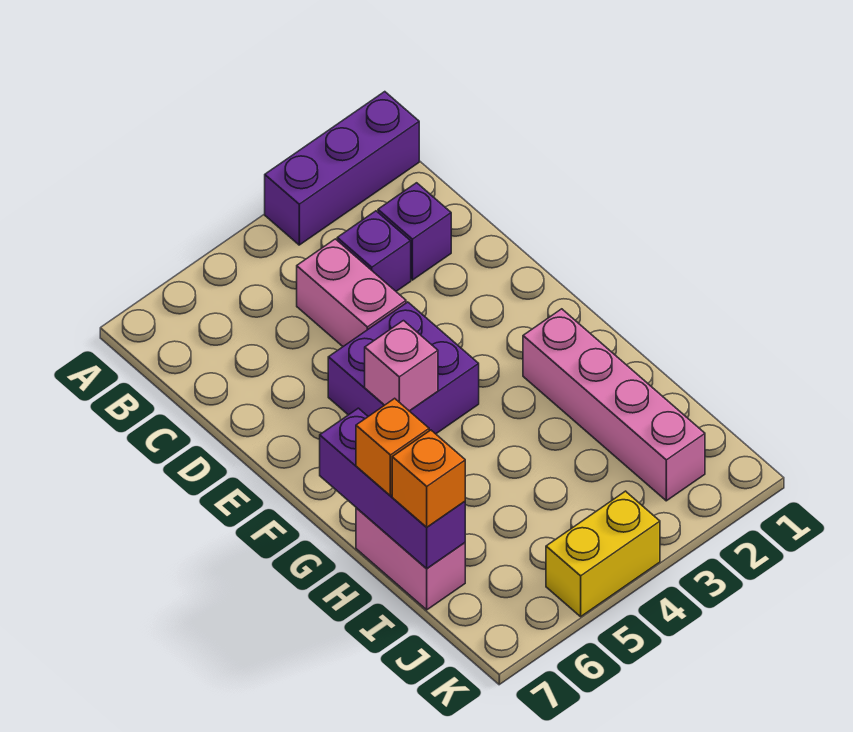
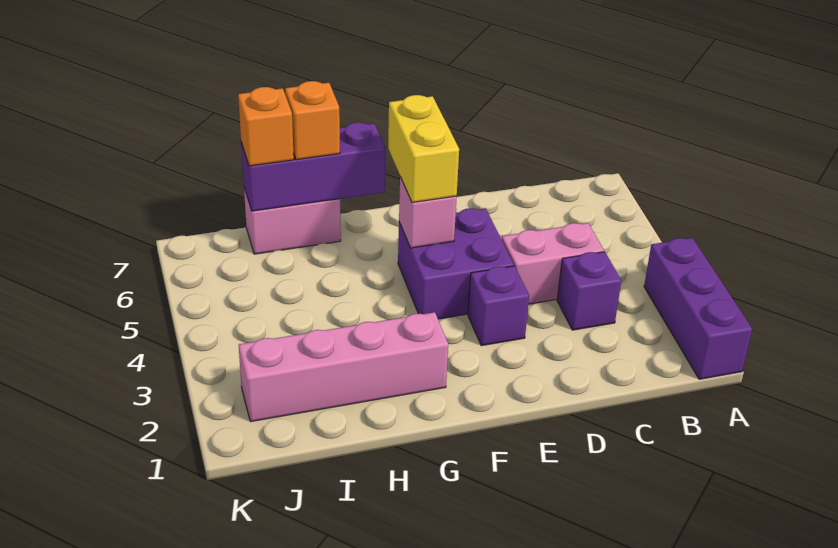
purple 1x1 brick [378,183,451,280] -> purple 1x1 brick moved to [468,266,529,346]
yellow 1x2 brick [546,491,660,617] -> yellow 1x2 brick moved to [388,95,459,203]

